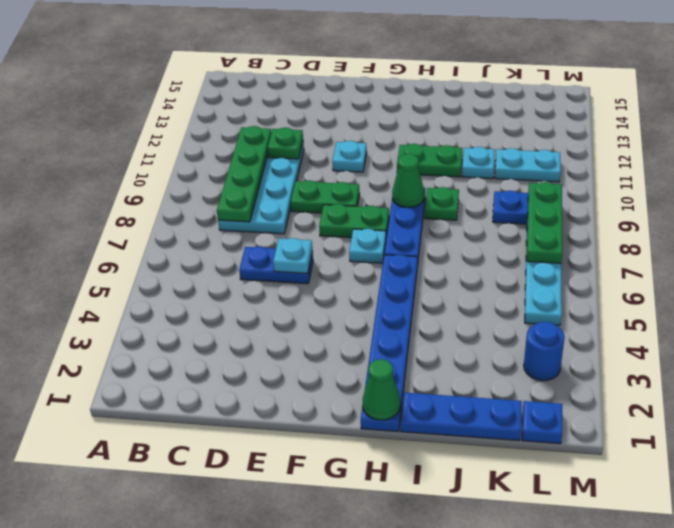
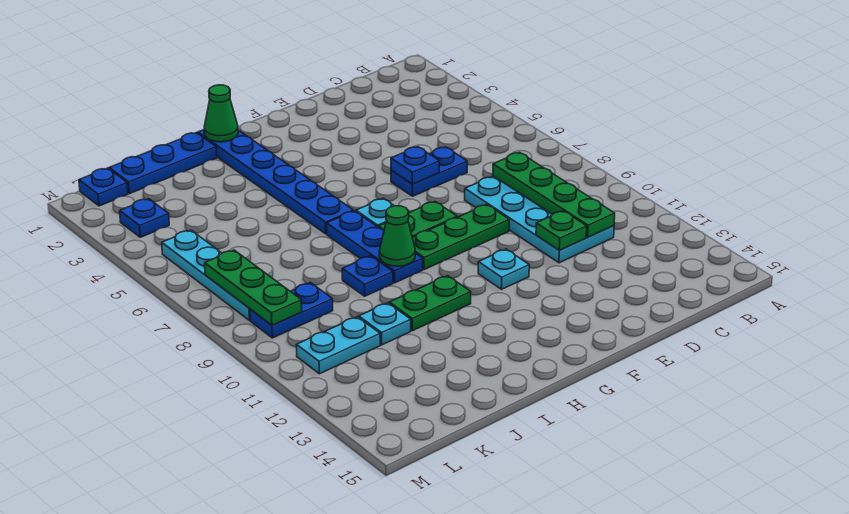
cyan 1x1 plate [273,238,312,274] -> blue 1x1 plate [391,147,439,184]
green 1x2 plate [291,180,360,213] -> green 1x3 plate [412,205,509,270]
green 1x1 plate [425,187,459,220] -> blue 1x1 plate [342,256,393,296]
blue 1x1 round brick [524,322,565,381] -> blue 1x1 plate [120,199,169,237]

